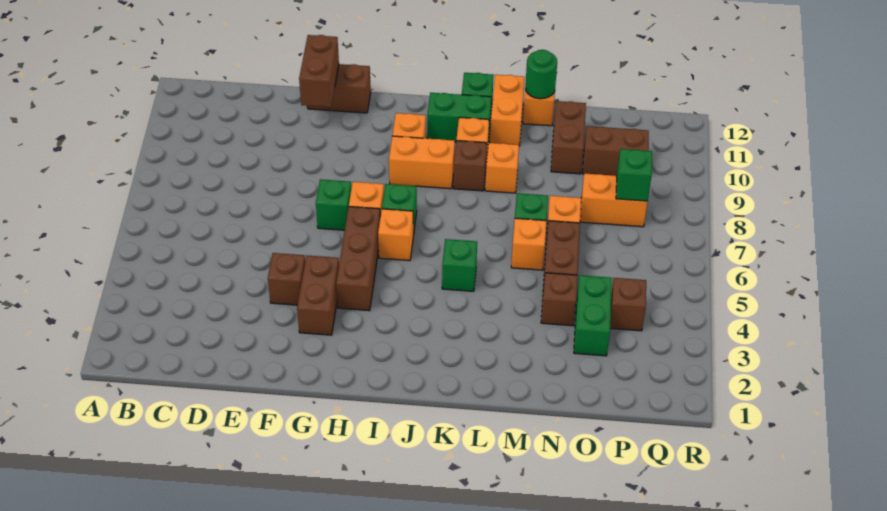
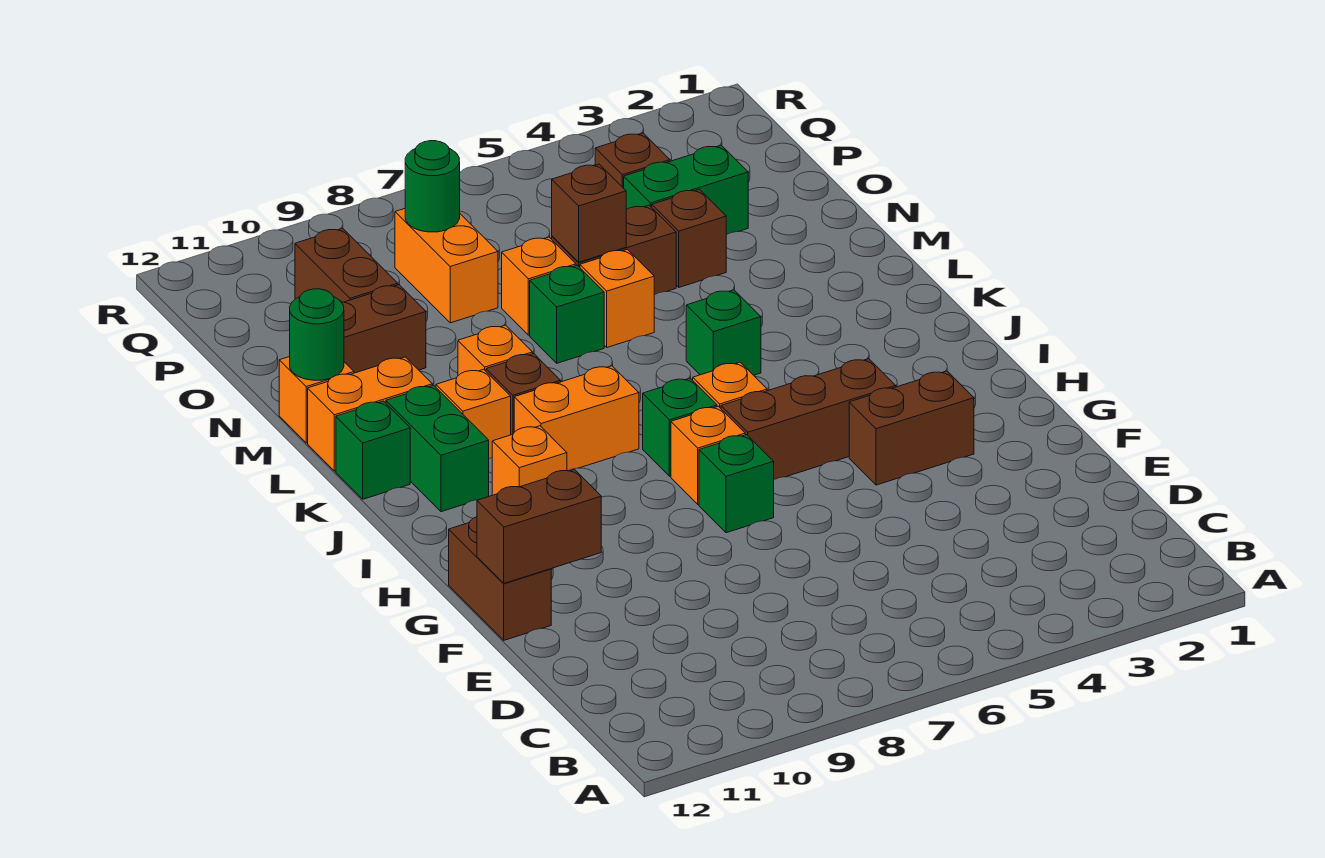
brown 1x1 brick [268,253,305,305] -> brown 1x1 brick moved to [552,164,626,262]
orange 1x2 brick [389,136,455,189] -> orange 1x2 brick turned to [514,366,639,471]
green 1x1 brick [616,149,652,201] -> green 1x1 round brick [405,141,460,232]

